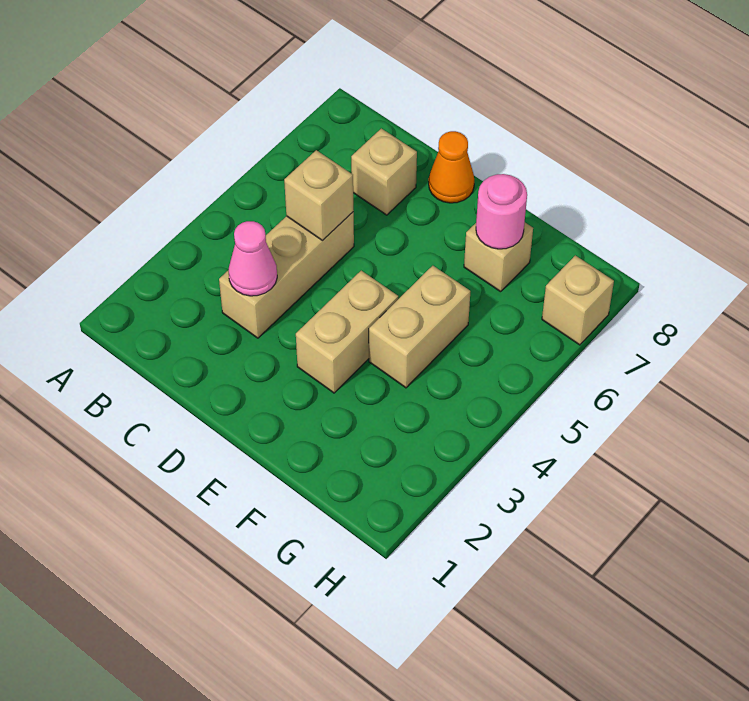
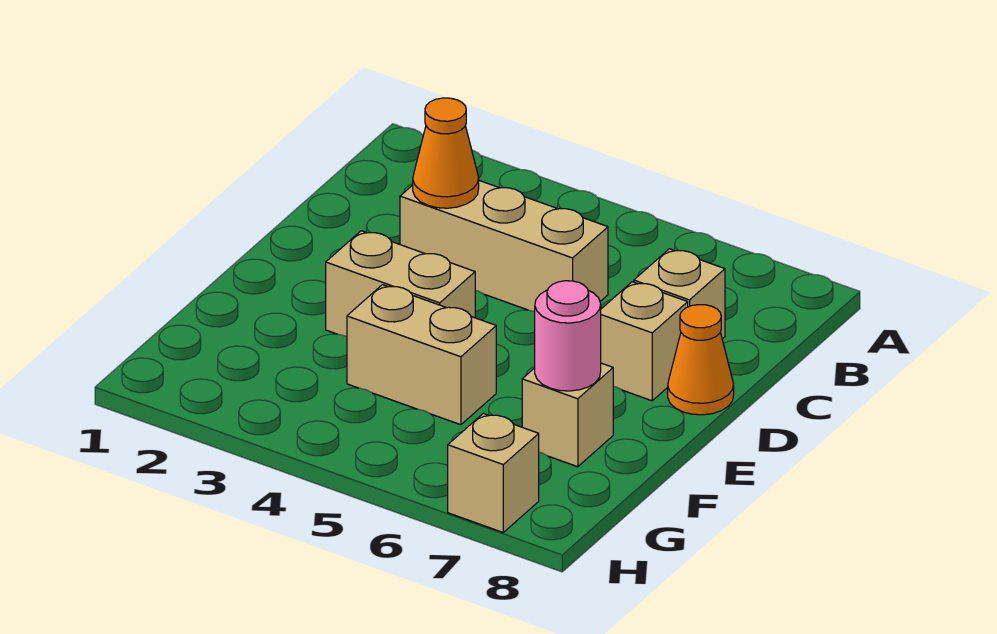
pink 1x1 cone [228,221,277,296] -> orange 1x1 cone [413,98,479,208]
tan 1x1 brick [284,150,354,241] -> tan 1x1 brick moved to [601,282,688,401]

